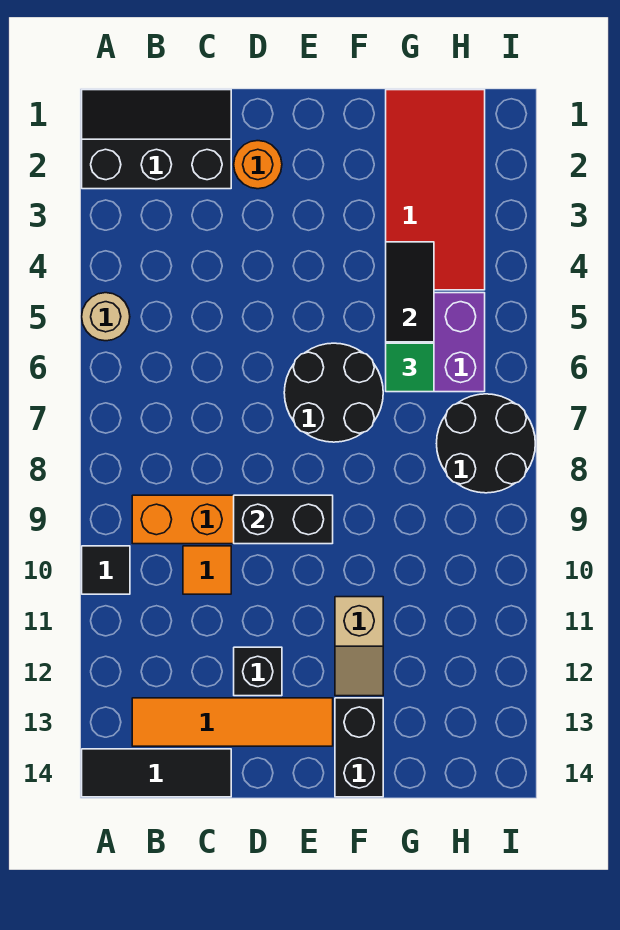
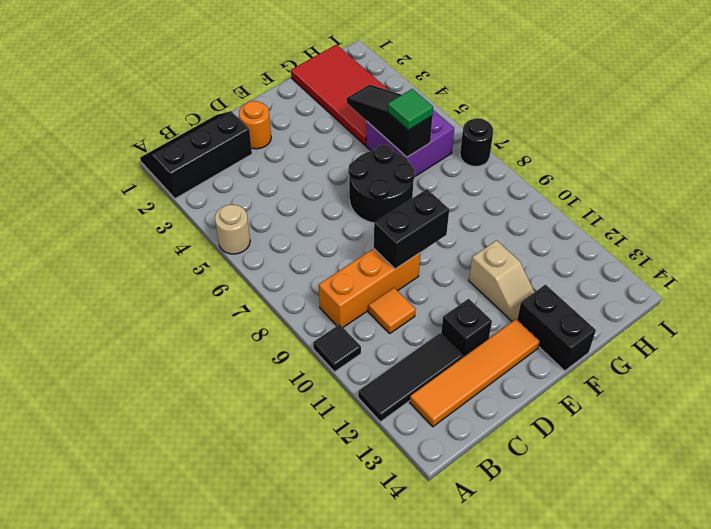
black 1x3 tile [82,749,231,797] -> black 1x3 tile moved to [358,333,463,422]
black 2x2 round brick [437,394,535,493] -> black 1x1 round brick [460,118,493,166]

